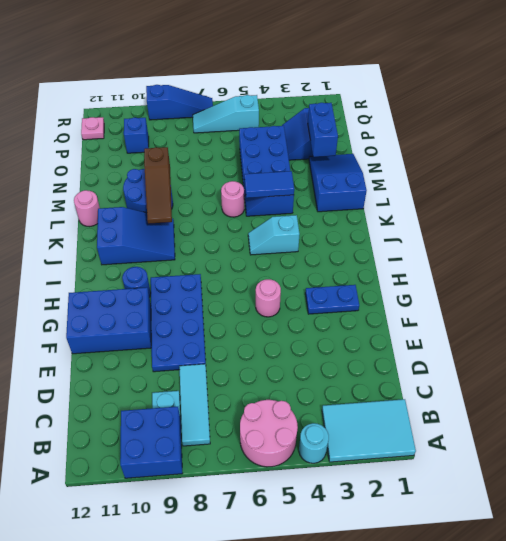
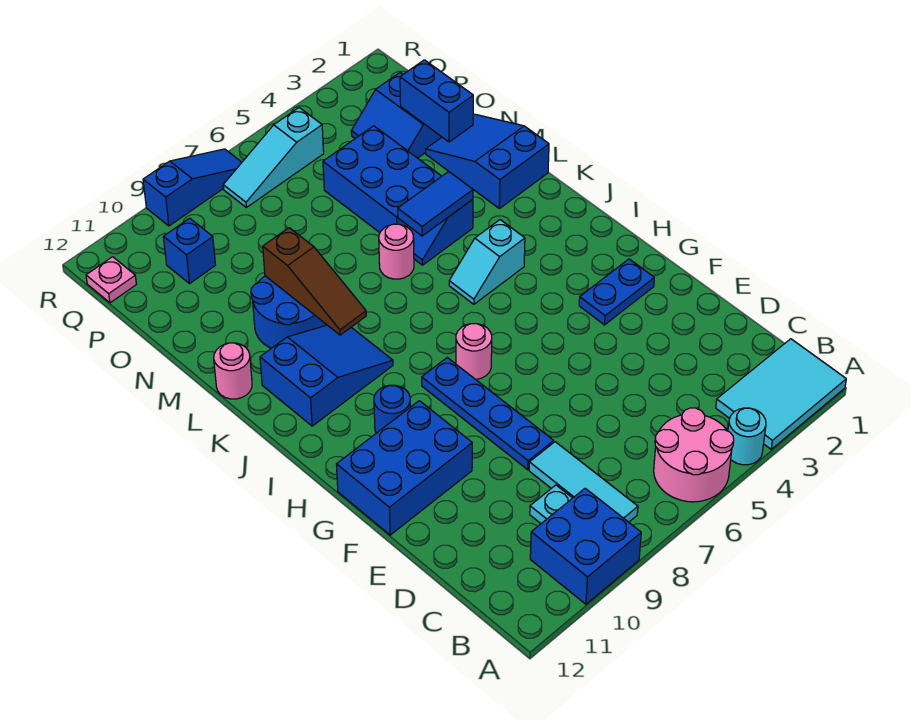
blue 2x4 plate [151,274,206,372] -> blue 1x4 plate [422,358,554,470]
pink 1x1 round brick [256,279,281,317] -> pink 1x1 round brick moved to [456,324,492,379]

